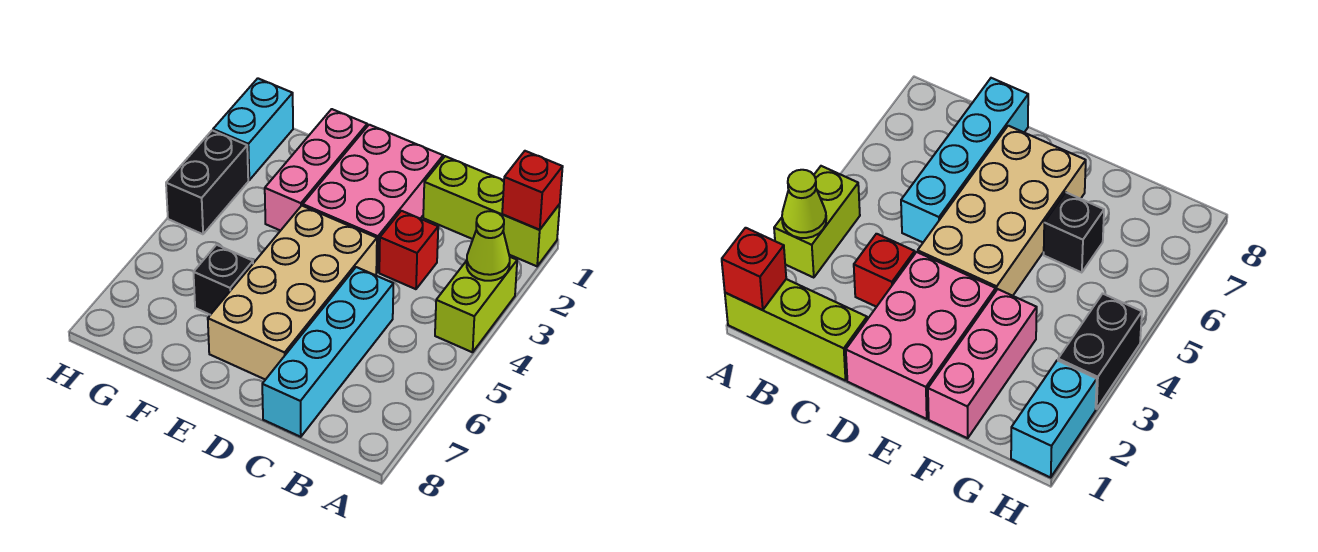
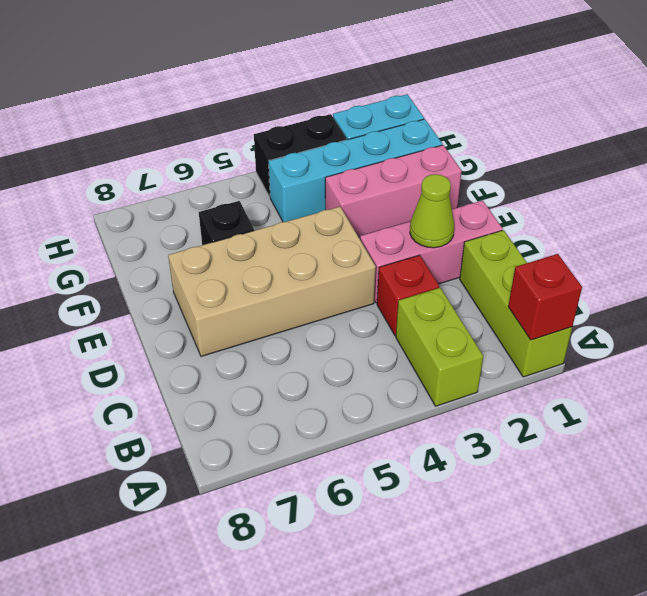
lime 1x2 brick [435,257,517,352] -> lime 1x2 brick turned to [396,288,483,406]
lime 1x1 cone [467,211,510,281] -> lime 1x1 cone moved to [410,174,454,248]
cyan 1x4 brick [262,267,393,437] -> cyan 1x4 brick moved to [269,119,442,222]
pink 2x3 brick [303,125,443,272] -> pink 1x3 brick [360,200,503,303]

